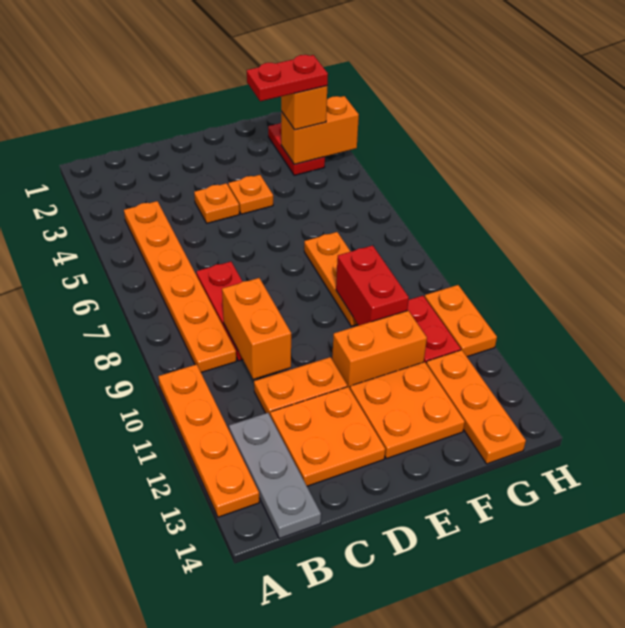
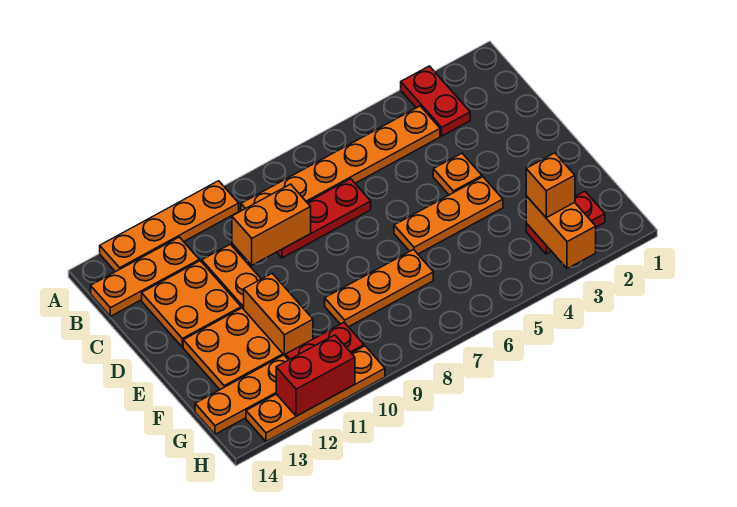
grey 1x3 plate [229,413,321,539] -> orange 1x3 plate [91,237,199,316]
orange 1x1 plate [228,175,273,214] -> orange 1x3 plate [394,177,503,254]
red 1x2 plate [247,55,328,101] -> red 1x2 plate moved to [401,66,470,136]
red 1x2 brick [336,245,409,325] -> red 1x2 brick moved to [276,335,355,416]
orange 1x2 plate [425,285,497,357] -> orange 1x4 plate [246,346,385,442]

